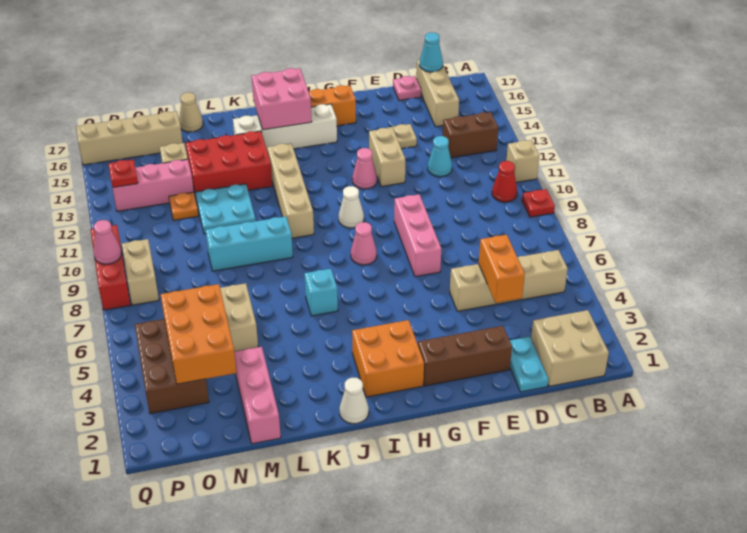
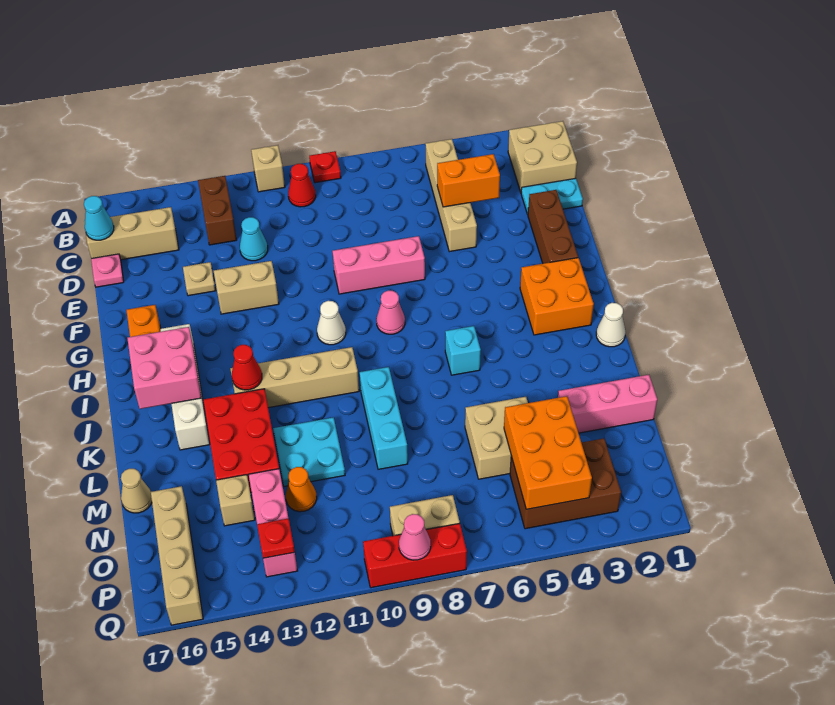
pink 1x1 cone [352,148,377,189] -> none
none -> red 1x1 cone [232,345,262,390]
orange 2x3 brick [161,284,237,384] -> orange 2x3 brick turned to [504,396,592,509]
orange 1x1 plate [169,192,198,220] -> orange 1x1 cone [286,467,317,512]

